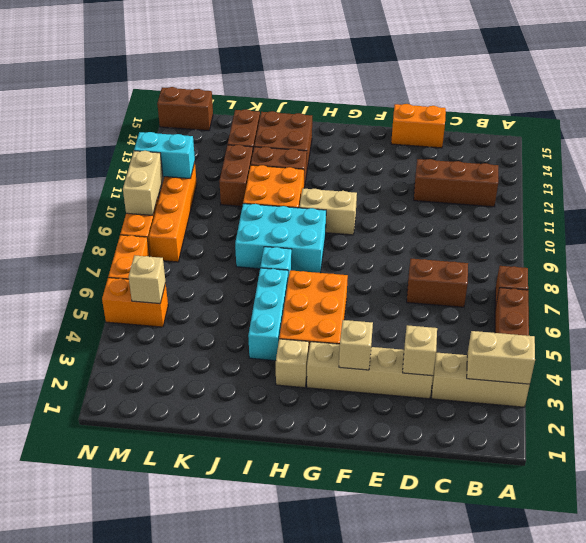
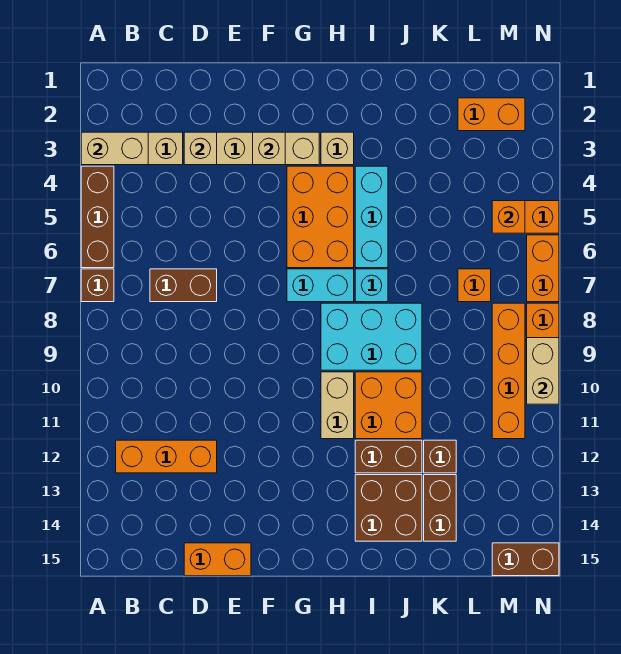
brown 1x3 brick [414,159,498,207] -> orange 1x3 brick [116,440,217,473]
tan 1x2 brick [300,188,357,235] -> tan 1x2 brick turned to [321,372,354,439]
brown 1x2 brick [219,145,253,206] -> brown 1x1 brick [424,440,456,473]
none -> orange 1x2 brick [458,98,525,131]
none -> orange 1x1 brick [458,269,491,302]
tan 1x1 brick [129,255,166,304] -> orange 1x1 brick [492,201,525,233]
cyan 1x2 brick [134,132,195,179] -> cyan 1x2 brick moved to [287,269,354,302]

